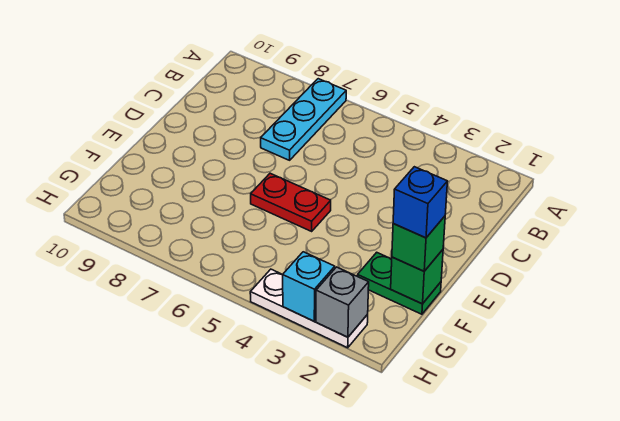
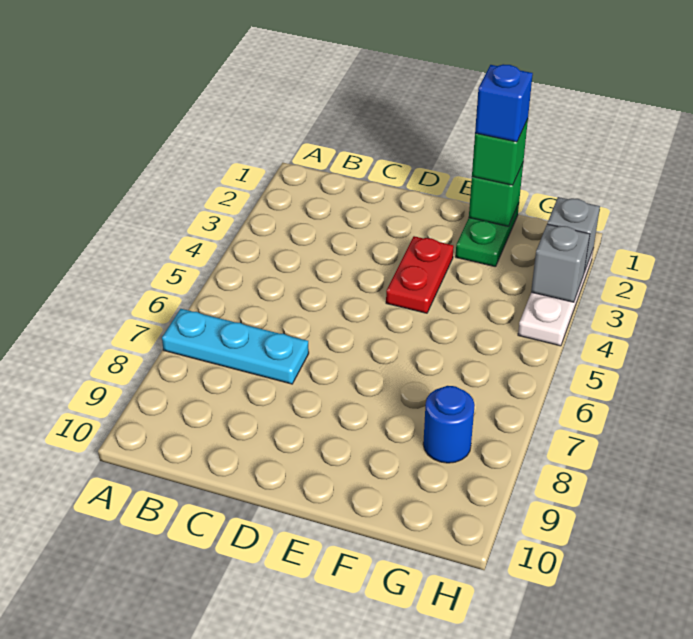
red 1x2 plate [251,173,331,231] -> red 1x2 plate moved to [386,236,454,313]
none -> blue 1x1 round brick [423,386,475,463]
cyan 1x1 brick [283,252,335,321] -> grey 1x1 brick [531,224,590,302]

